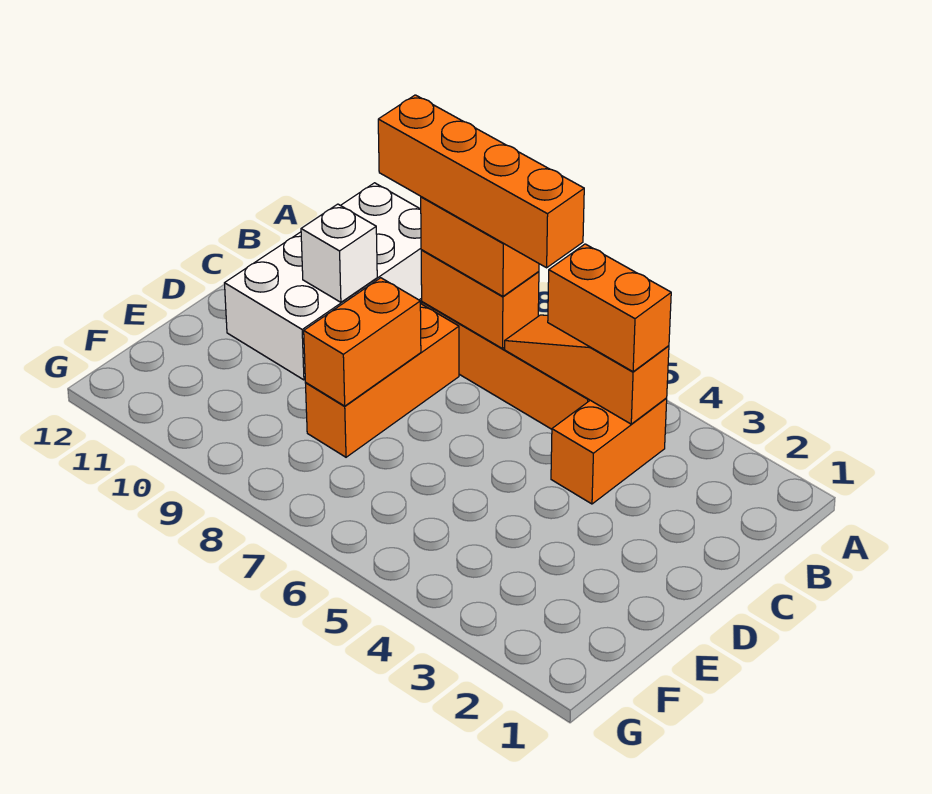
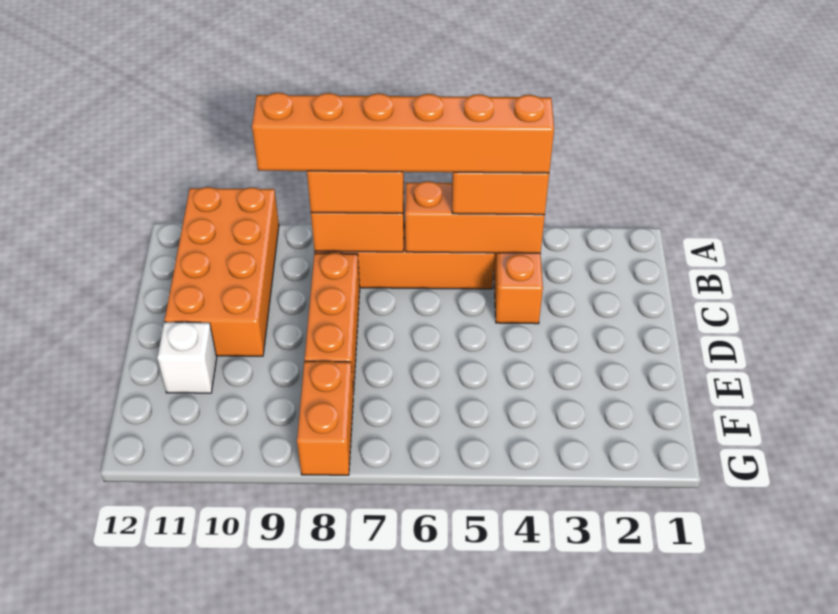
white 2x4 brick [225,183,422,380] -> orange 2x4 brick [165,187,279,356]
orange 1x3 slope [505,315,669,424] -> orange 1x3 brick [405,181,545,253]
orange 1x4 brick [378,95,584,268] -> orange 1x6 brick [252,93,554,173]
white 1x1 brick [301,204,377,302] -> white 1x1 brick moved to [157,322,217,393]
orange 1x2 brick [304,278,421,406] -> orange 1x2 brick moved to [297,361,353,475]

